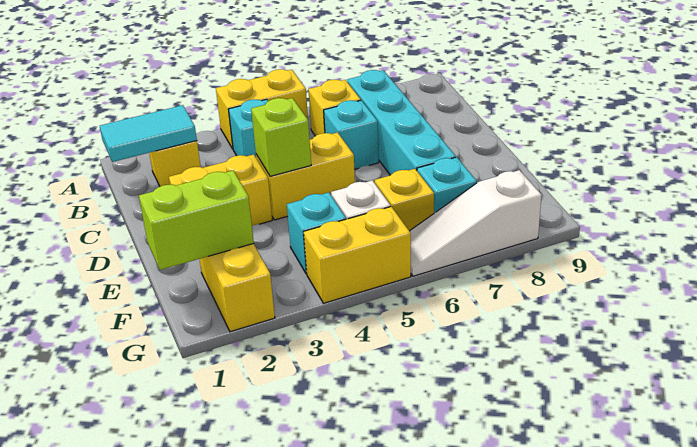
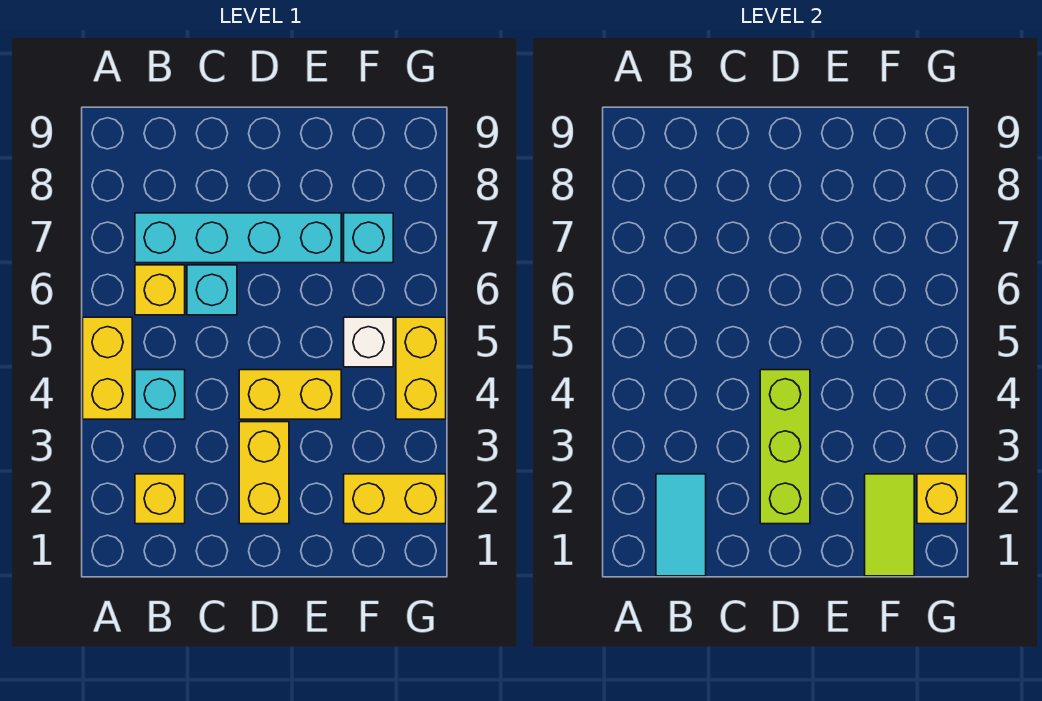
yellow 1x2 brick [256,133,355,220] -> yellow 1x2 brick turned to [239,370,341,419]
lime 1x1 brick [251,98,311,176] -> lime 1x3 brick [760,370,810,524]
lime 1x2 brick [139,171,254,270] -> lime 1x2 tile [865,474,914,576]
cyan 1x1 brick [287,193,346,274] -> none
yellow 1x1 brick [375,169,434,231] -> yellow 1x1 brick moved to [917,474,967,524]
white 1x3 slope [410,170,541,276] -> none

